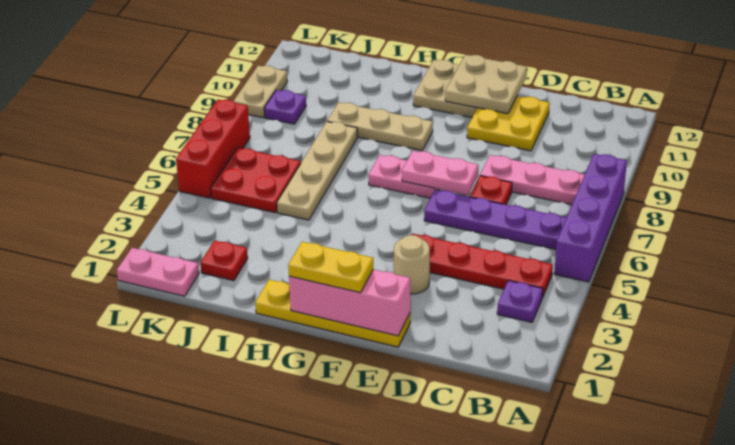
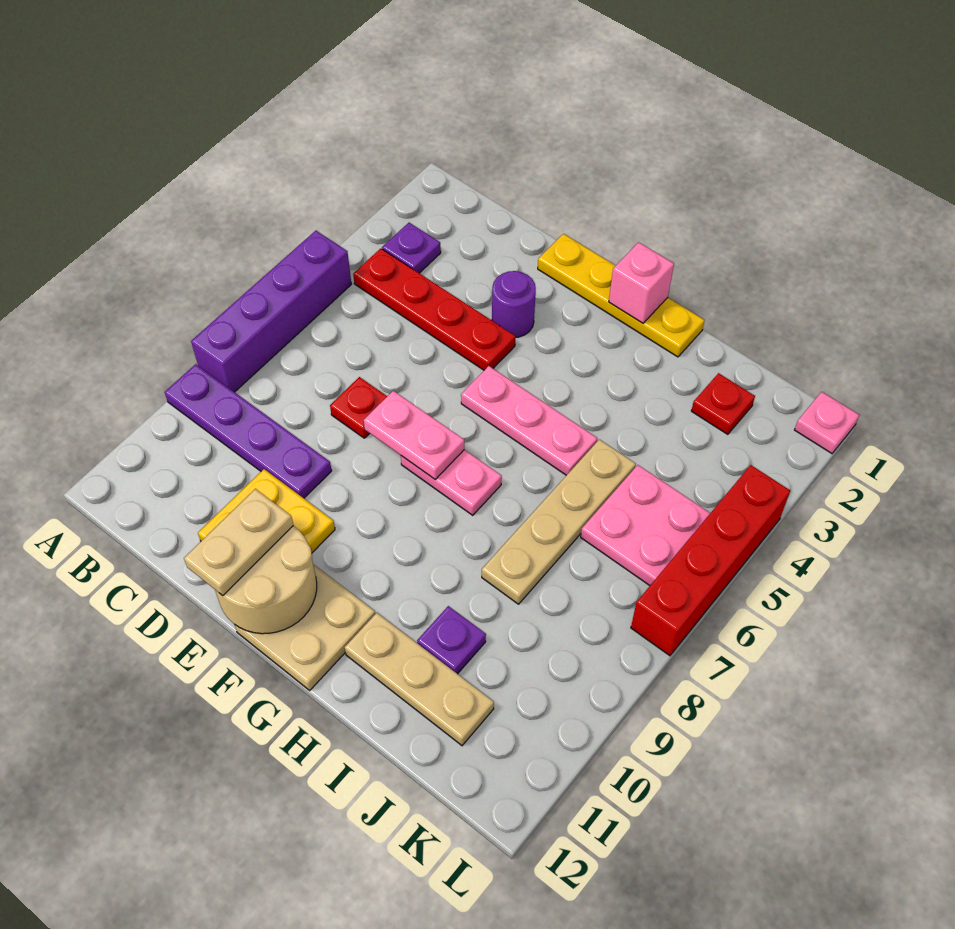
purple 1x4 plate [424,190,566,249] -> purple 1x4 plate moved to [165,364,332,498]
pink 1x3 plate [480,155,585,205] -> pink 1x3 plate moved to [461,366,597,475]
pink 1x3 brick [289,269,410,336] -> pink 1x1 brick [609,242,674,323]
tan 1x1 round brick [394,235,430,294] -> purple 1x1 round brick [492,271,536,337]
tan 2x2 plate [445,55,527,114] -> tan 2x2 round brick [215,526,317,634]
yellow 1x2 plate [288,242,373,293] -> none
tan 1x3 plate [327,103,433,150] -> tan 1x3 plate moved to [345,613,494,746]
red 2x2 plate [211,148,301,213] -> pink 2x2 plate [581,465,710,585]
pink 1x2 plate [117,248,199,296] -> pink 1x1 plate [795,392,859,453]
purple 1x1 plate [264,90,306,124] -> purple 1x1 plate moved to [417,606,486,674]
red 1x3 brick [176,100,250,198] -> red 1x4 brick [631,465,790,656]
tan 1x2 plate [234,66,287,118] -> tan 1x2 plate moved to [184,489,293,595]

